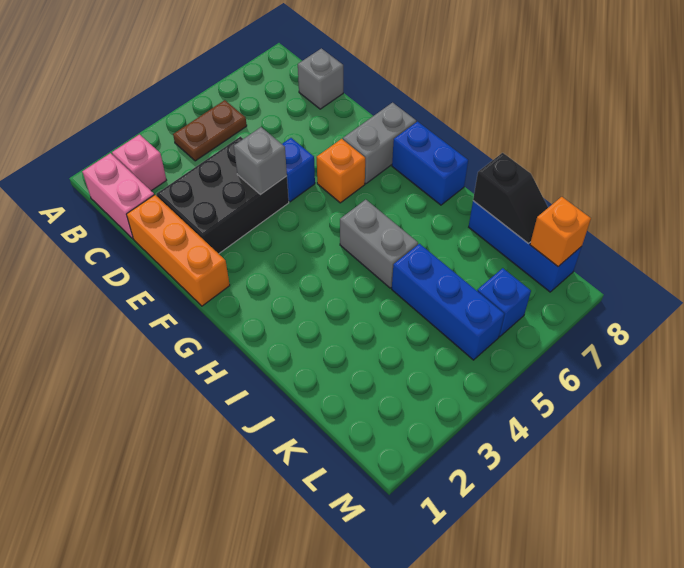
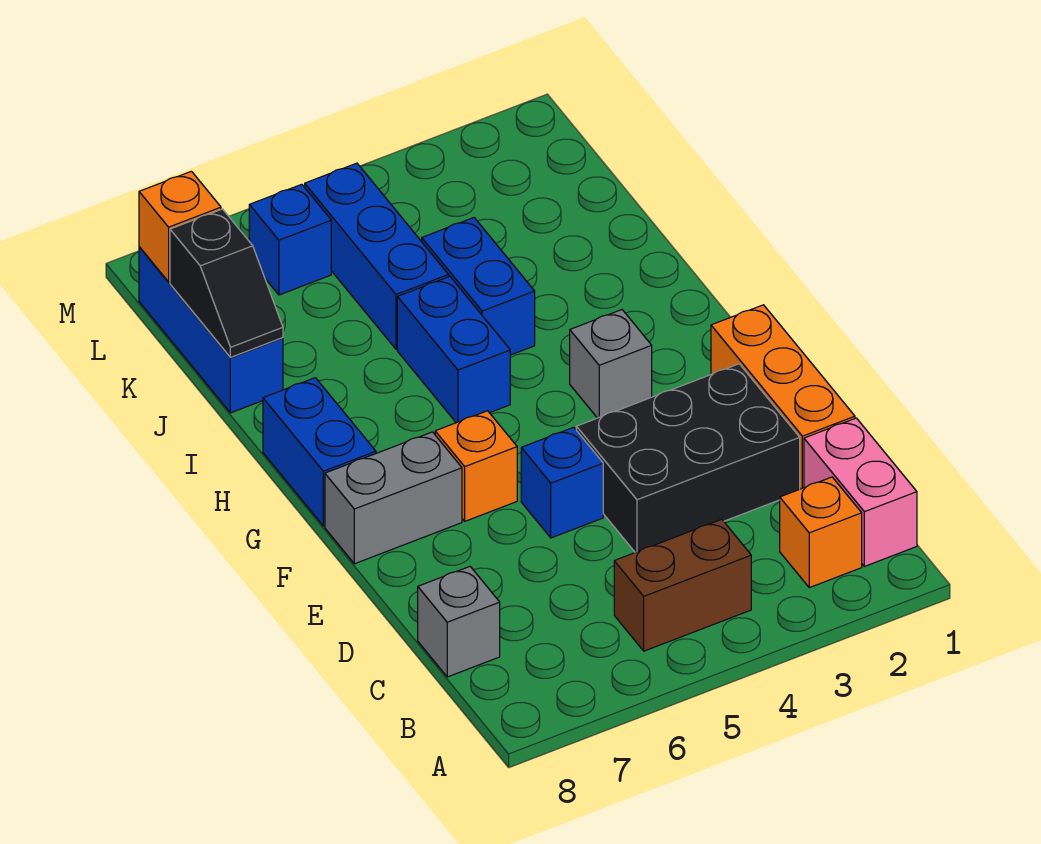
pink 1x1 brick [112,135,166,191] -> orange 1x1 brick [780,477,862,588]
brown 1x2 plate [173,100,247,161] -> brown 1x2 brick [614,519,751,651]
grey 1x1 brick [234,127,287,194] -> grey 1x1 brick moved to [570,310,652,418]
grey 1x2 brick [340,200,418,288] -> blue 1x2 brick [397,276,510,423]
none -> blue 1x2 brick [422,218,535,355]
black 1x2 slope [473,153,548,243] -> black 1x2 slope turned to [170,209,283,357]

